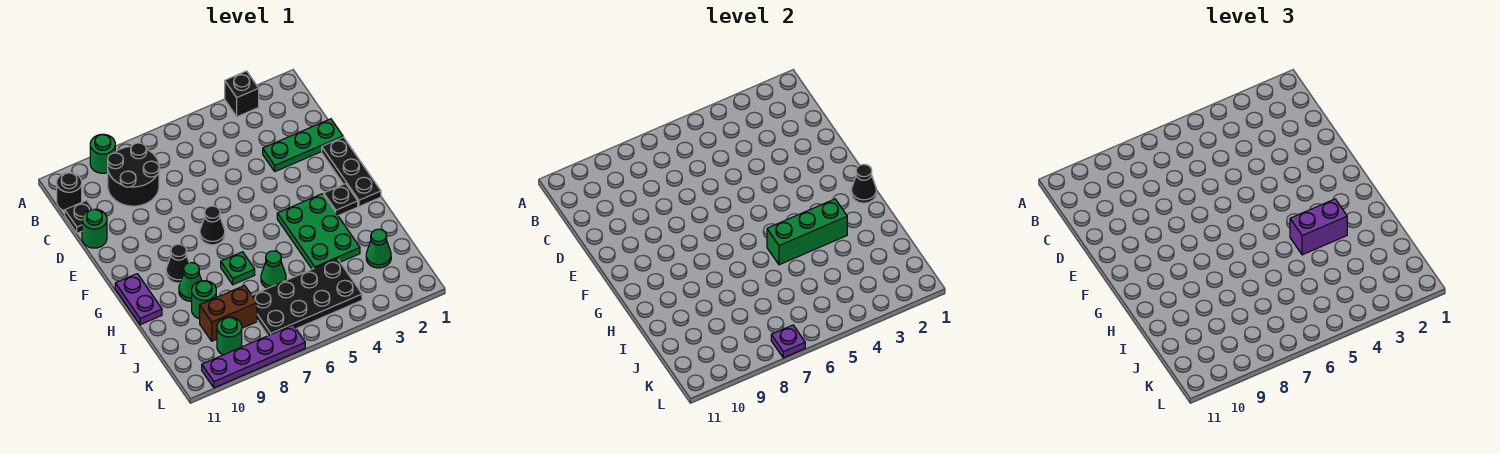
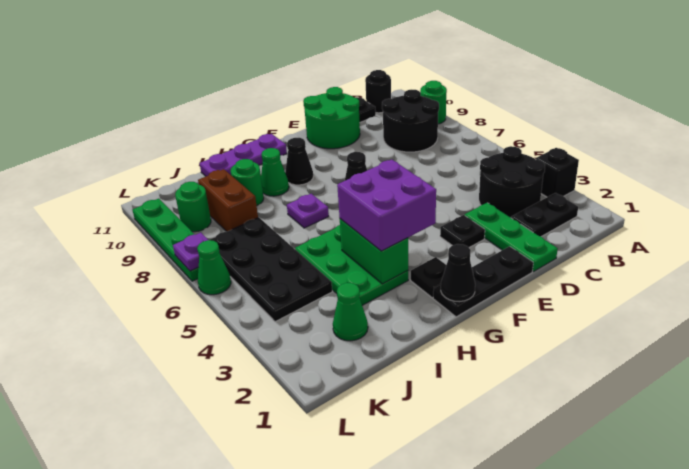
none -> black 1x2 plate [511,193,578,236]
none -> black 2x2 round brick [479,146,545,218]
green 1x1 round brick [82,209,107,248] -> green 2x2 round brick [303,87,360,149]
none -> black 1x1 plate [440,215,485,247]
green 2x3 plate [277,194,360,269] -> green 2x3 plate turned to [295,225,408,305]
purple 1x2 plate [115,274,162,325] -> purple 1x3 plate [200,134,287,176]
green 1x3 brick [767,199,847,265] -> green 1x2 brick [340,219,408,284]
purple 1x2 brick [1290,199,1347,255] -> purple 2x2 brick [337,159,436,251]
green 1x1 plate [221,252,255,285] -> purple 1x1 plate [287,194,329,228]
green 1x1 cone [261,251,286,288] -> green 1x1 cone moved to [197,240,231,295]
purple 1x4 plate [202,325,305,388] -> green 1x4 plate [133,199,198,281]

